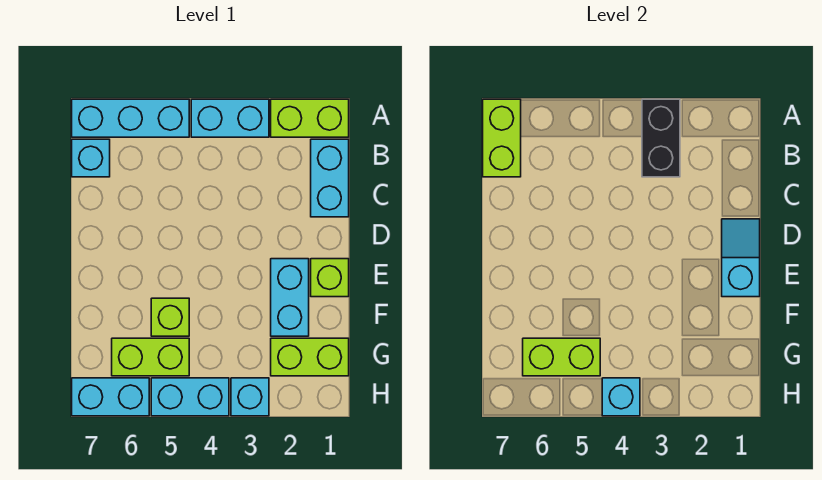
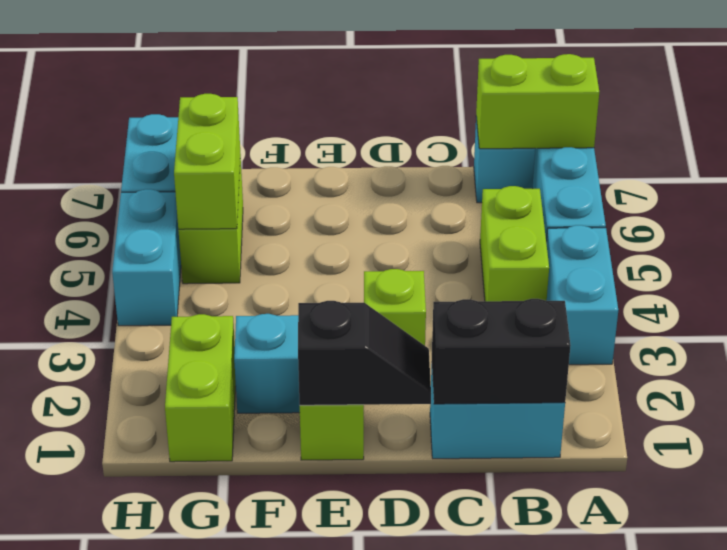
lime 1x2 brick [271,99,349,137] -> lime 1x2 brick moved to [480,186,549,301]
black 1x2 brick [642,99,680,177] -> black 1x2 brick moved to [432,299,571,404]
cyan 1x2 slope [722,219,760,297] -> black 1x2 slope [298,301,431,405]
lime 1x1 brick [151,298,189,336] -> lime 1x1 brick moved to [364,269,426,345]
cyan 1x1 brick [231,378,269,416] -> none
cyan 1x1 brick [602,378,640,416] -> none

